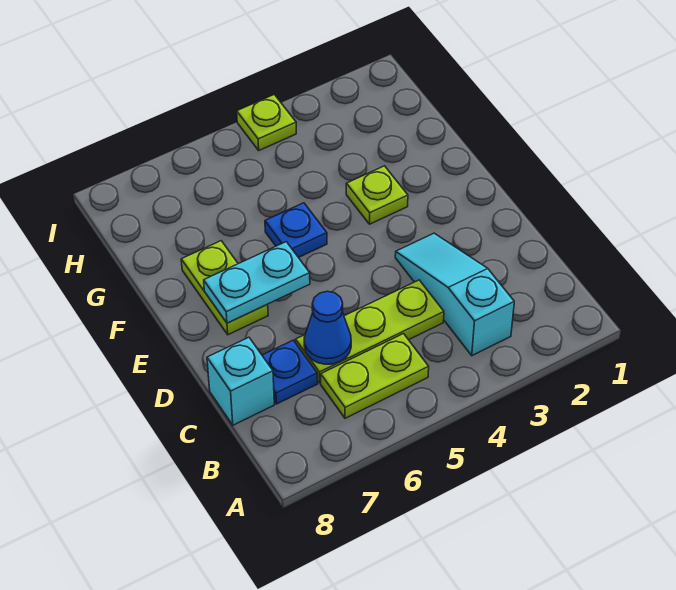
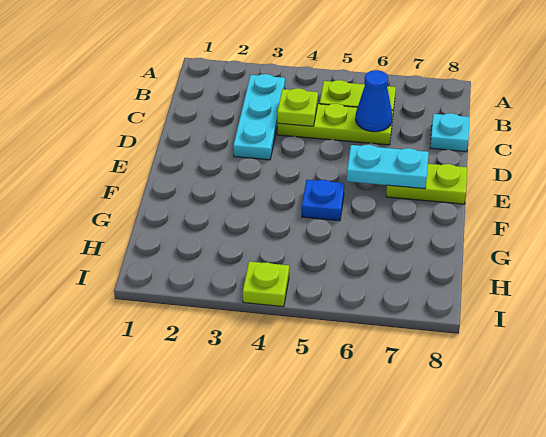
cyan 1x3 slope [395,233,514,356] -> cyan 1x3 plate [233,74,285,160]
blue 1x1 plate [262,340,317,404] -> none
cyan 1x1 brick [207,337,274,425] -> cyan 1x1 plate [430,113,470,152]
lime 1x2 plate [181,241,268,335] -> lime 1x2 plate turned to [386,164,467,204]
lime 1x1 plate [346,166,408,224] -> lime 1x1 plate moved to [277,88,318,126]

